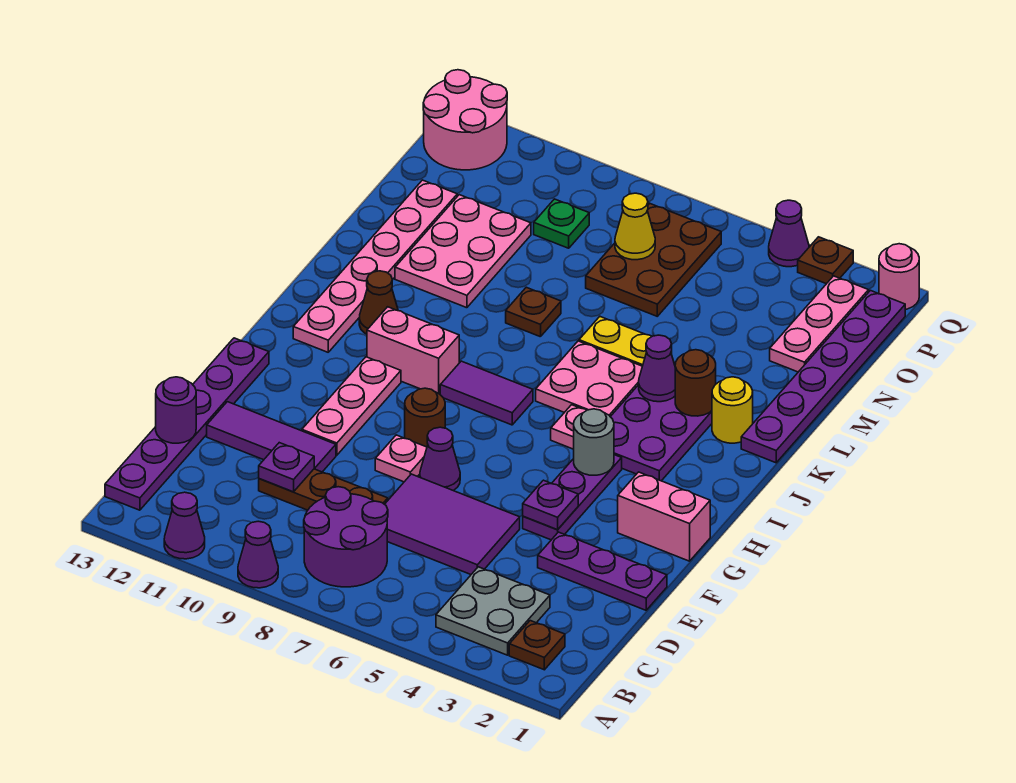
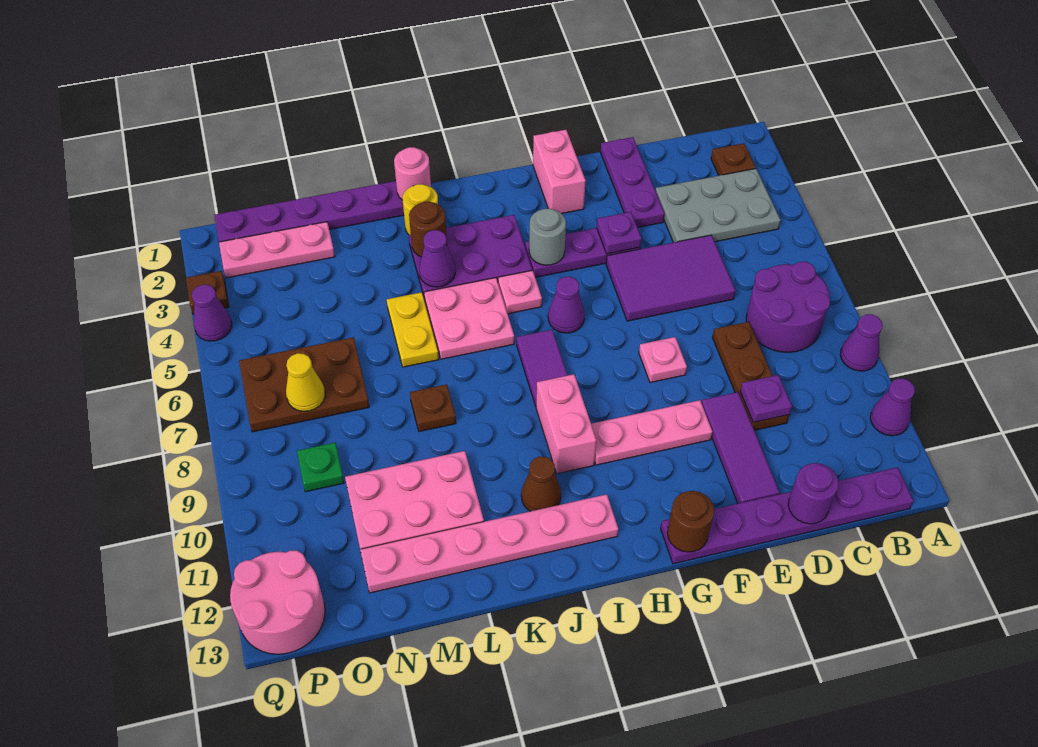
grey 2x2 plate [436,567,550,655] -> grey 2x3 plate [655,169,781,243]
purple 2x3 tile [385,474,520,574] -> purple 2x3 tile turned to [606,235,736,321]
purple 1x1 cone [420,427,460,491] -> purple 1x1 cone moved to [548,277,585,333]
brown 1x1 round brick [405,388,445,447] -> brown 1x1 round brick moved to [667,491,714,552]
pink 1x1 round brick [879,244,919,309] -> pink 1x1 round brick moved to [394,147,431,200]

